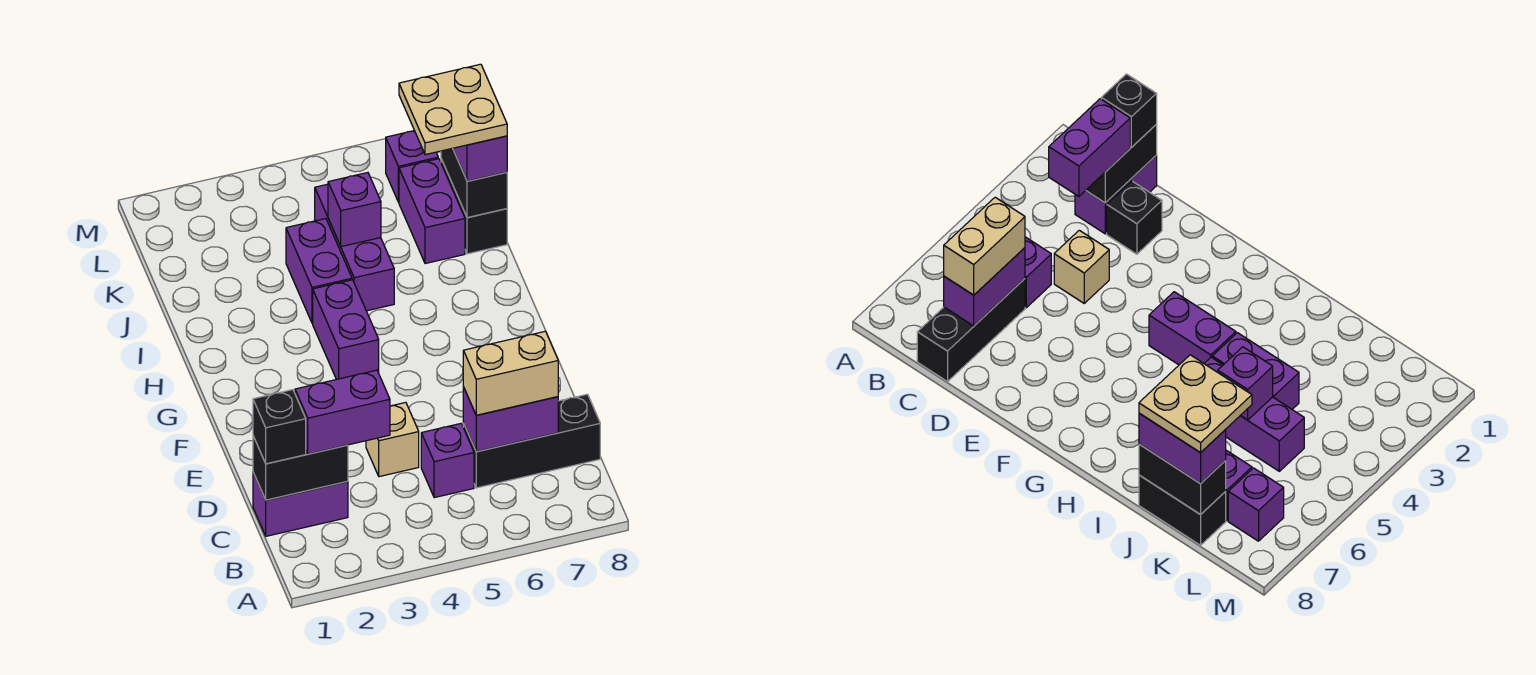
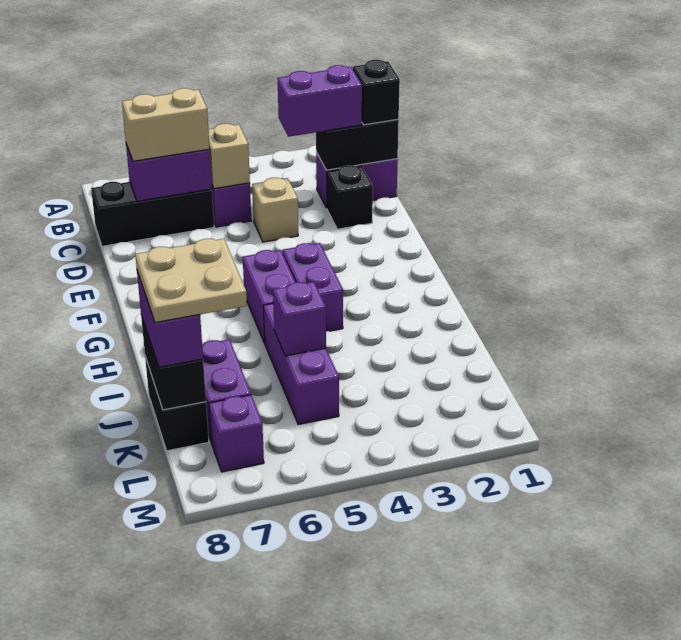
none -> tan 1x1 brick [208,124,250,189]
purple 1x2 brick [286,219,352,323] -> purple 1x2 brick moved to [243,250,295,343]

